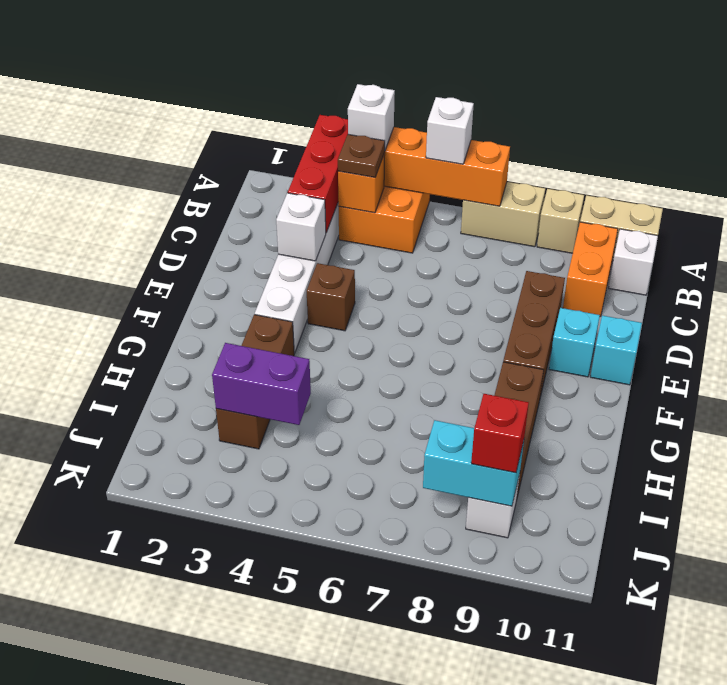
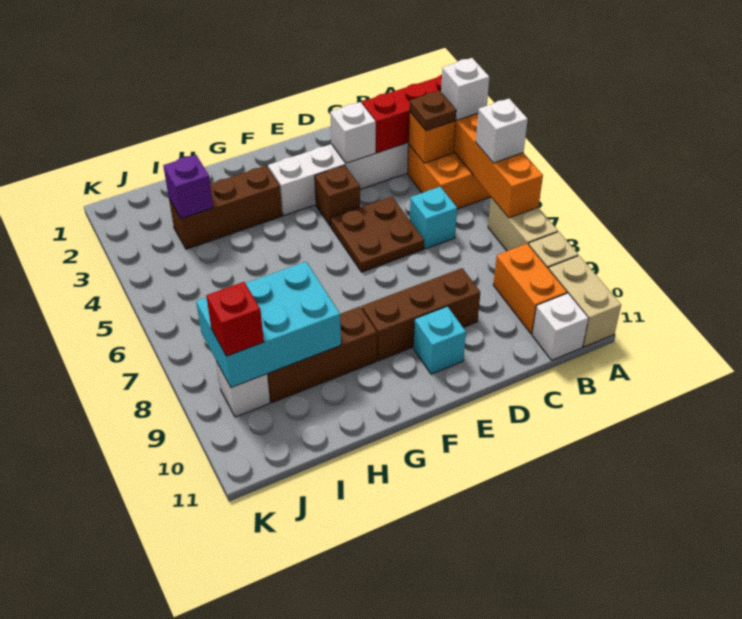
orange 1x2 brick [563,222,618,317] -> orange 1x2 brick turned to [493,244,567,334]
none -> brown 2x2 plate [331,197,424,272]
cyan 1x1 brick [590,315,642,385] -> cyan 1x1 brick moved to [410,187,457,249]
purple 1x2 brick [212,343,311,425] -> purple 1x1 brick [163,155,213,219]
cyan 1x2 brick [423,420,524,506] -> cyan 2x3 brick [196,262,341,388]

